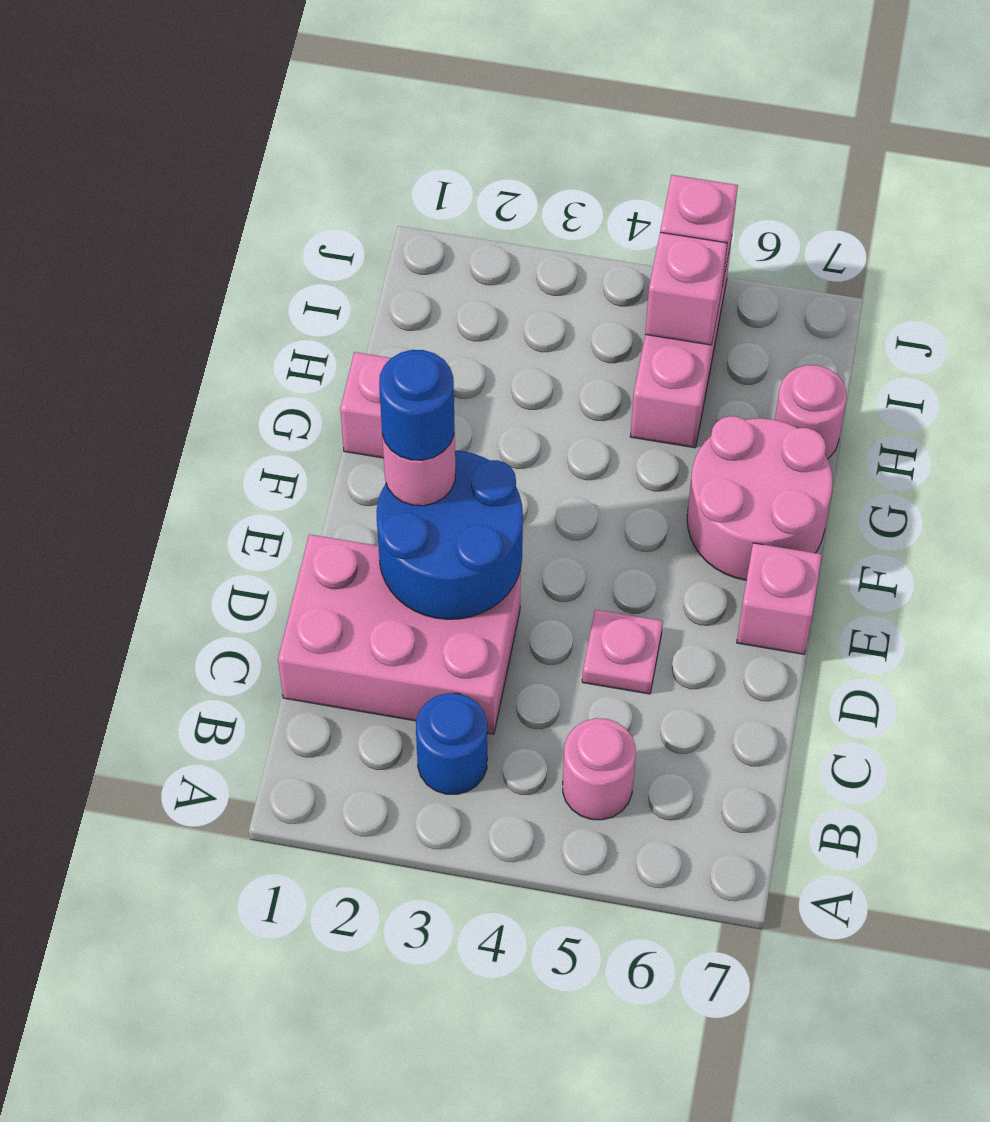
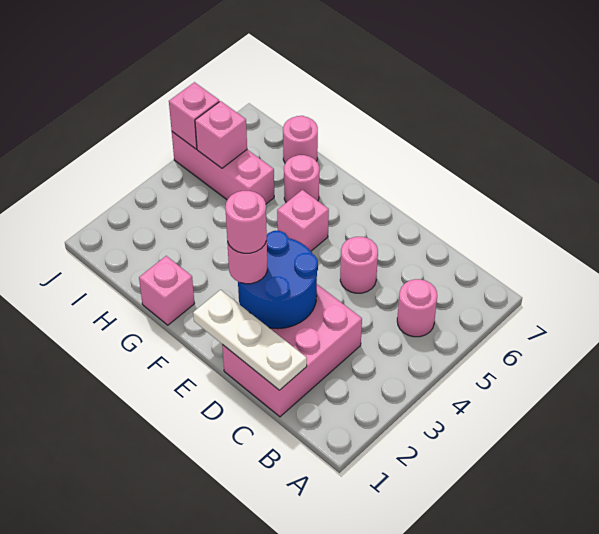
blue 1x1 round brick [416,693,487,794] -> none
none -> white 1x3 plate [193,290,307,390]
pink 1x1 plate [582,610,663,694] -> pink 1x1 round brick [340,237,378,293]
blue 1x1 round brick [379,350,454,460] -> pink 1x1 round brick [225,191,267,253]
pink 1x1 brick [737,543,822,654] -> pink 1x1 brick moved to [277,190,329,251]
pink 2x2 round brick [687,416,833,580] -> pink 1x1 round brick [284,155,319,202]

